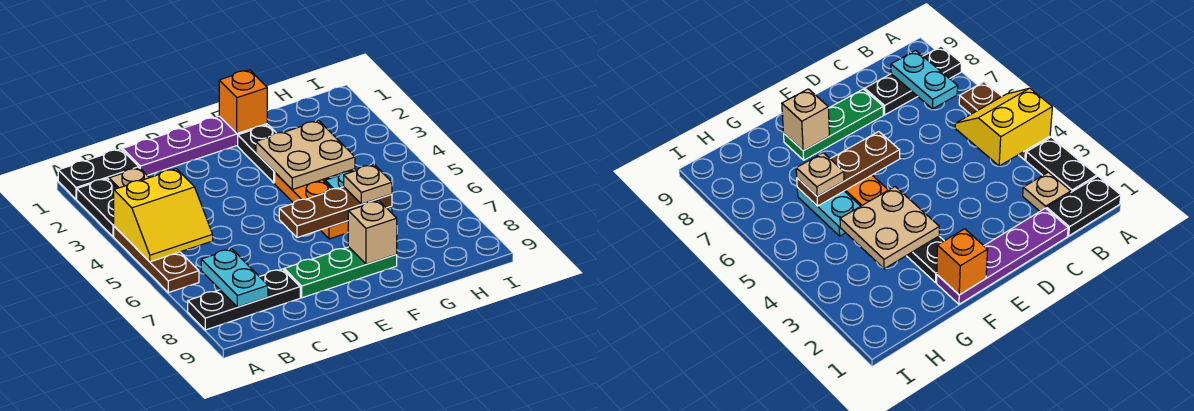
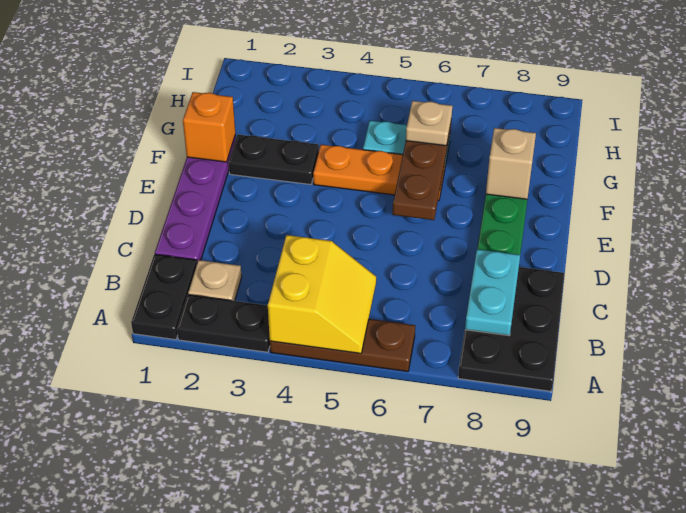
black 1x3 plate [188,269,300,330] -> black 2x3 plate [458,267,564,391]
cyan 1x2 plate [201,249,268,307] -> cyan 1x2 plate turned to [465,249,520,336]
tan 2x2 plate [256,121,355,189] -> none

